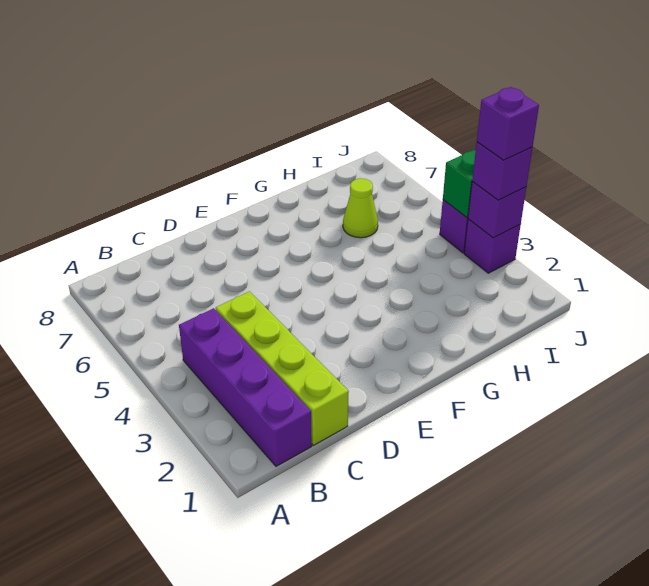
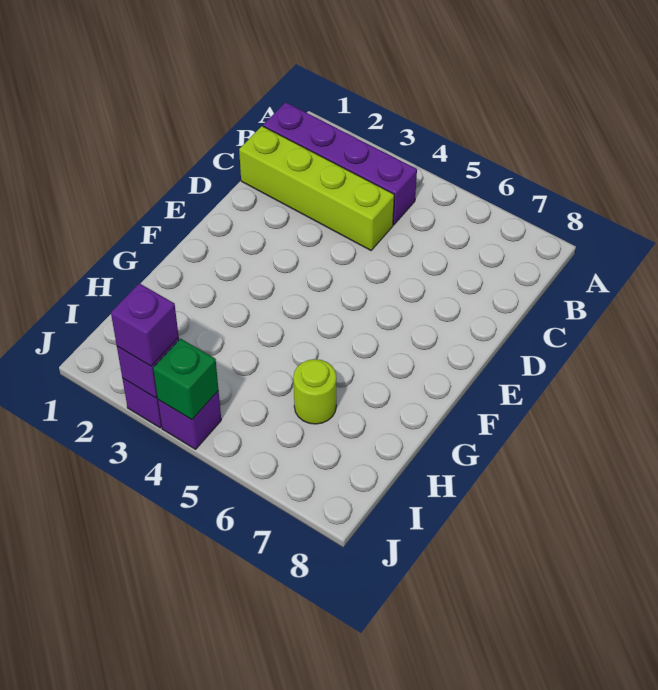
lime 1x1 cone [343,178,378,238] -> lime 1x1 round brick [294,359,336,424]
purple 1x1 brick [477,87,539,160] -> none

